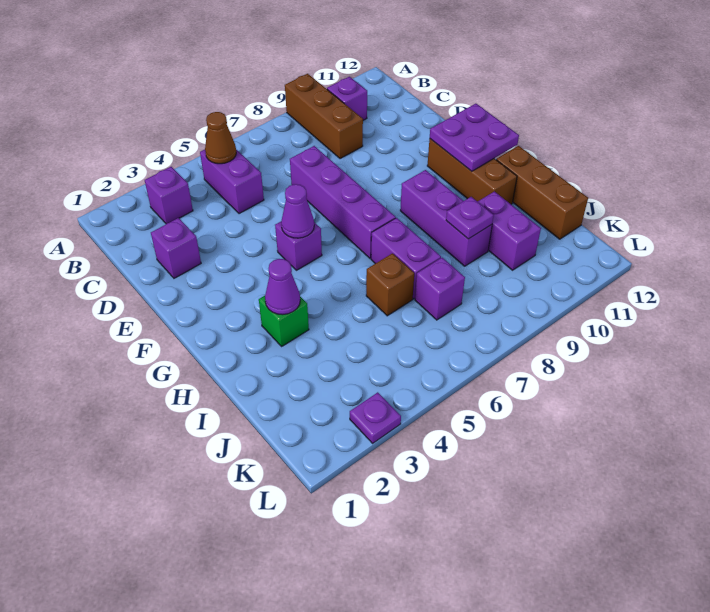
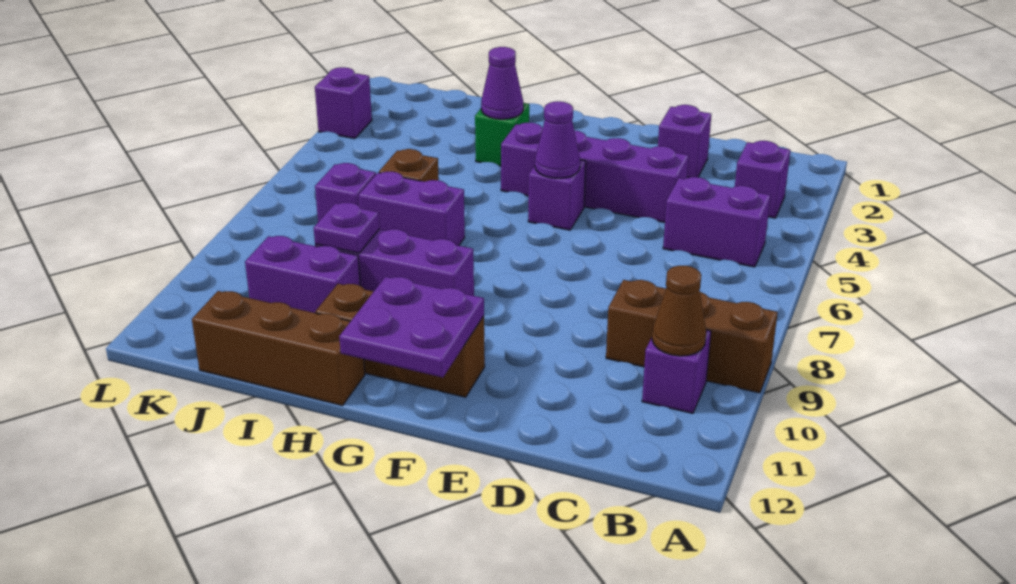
brown 1x1 cone [205,112,236,164] -> brown 1x1 cone moved to [652,266,706,356]
purple 1x4 brick [290,146,396,259] -> purple 1x4 brick moved to [501,123,689,222]
purple 1x1 plate [350,392,401,443] -> purple 1x1 brick [315,67,372,139]

